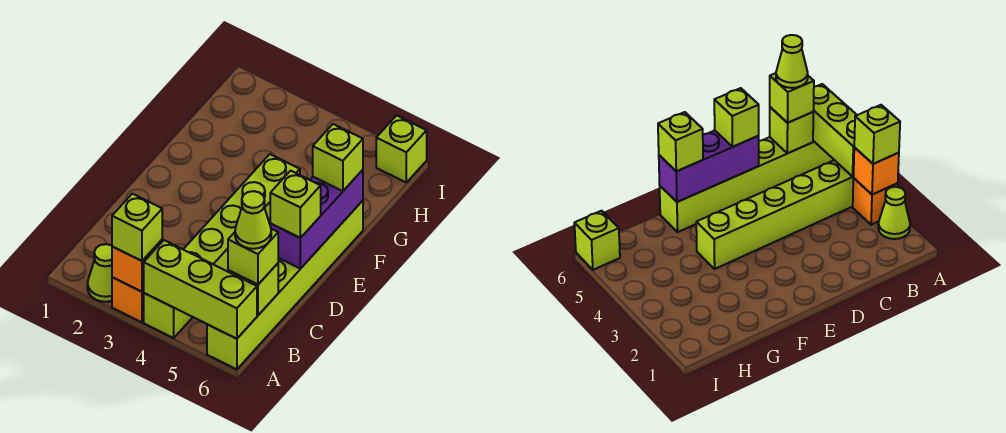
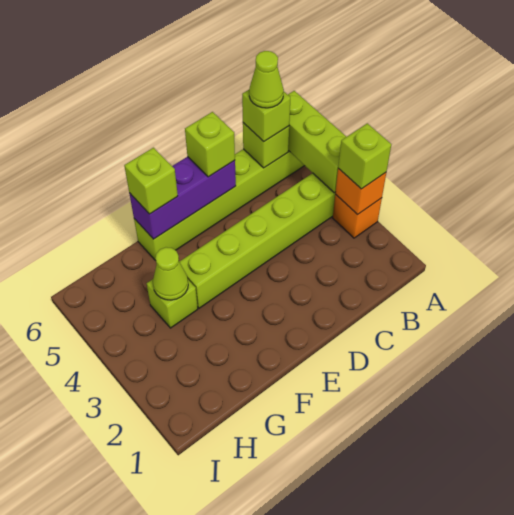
lime 1x1 cone [88,244,112,302] -> lime 1x1 cone moved to [153,247,188,300]
lime 1x1 brick [376,115,427,182] -> lime 1x1 brick moved to [147,279,198,328]

